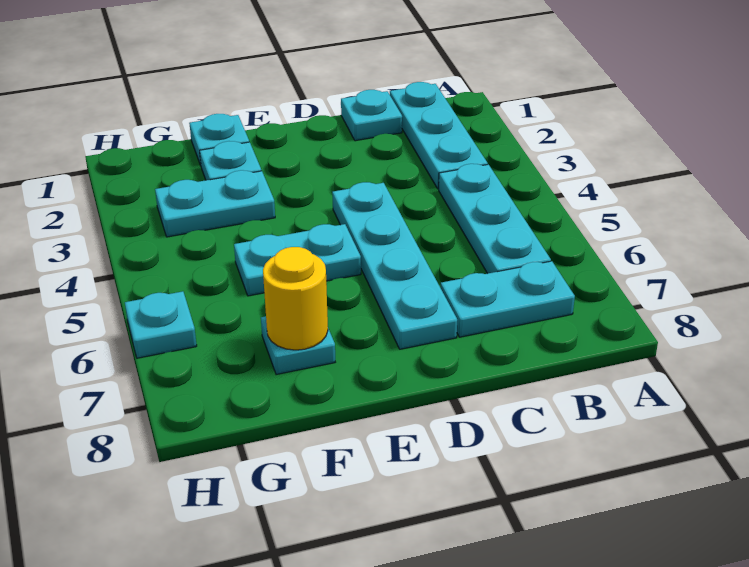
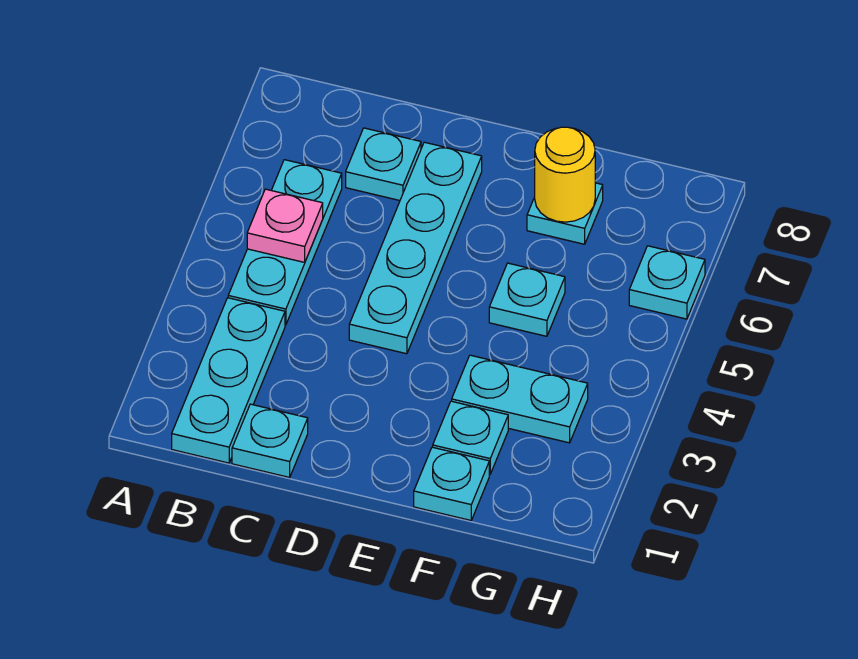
none -> pink 1x1 plate [247,189,323,262]
cyan 1x2 plate [440,261,575,337] -> cyan 1x1 plate [346,128,421,200]
cyan 1x2 plate [234,224,361,296] -> cyan 1x1 plate [489,263,565,336]

